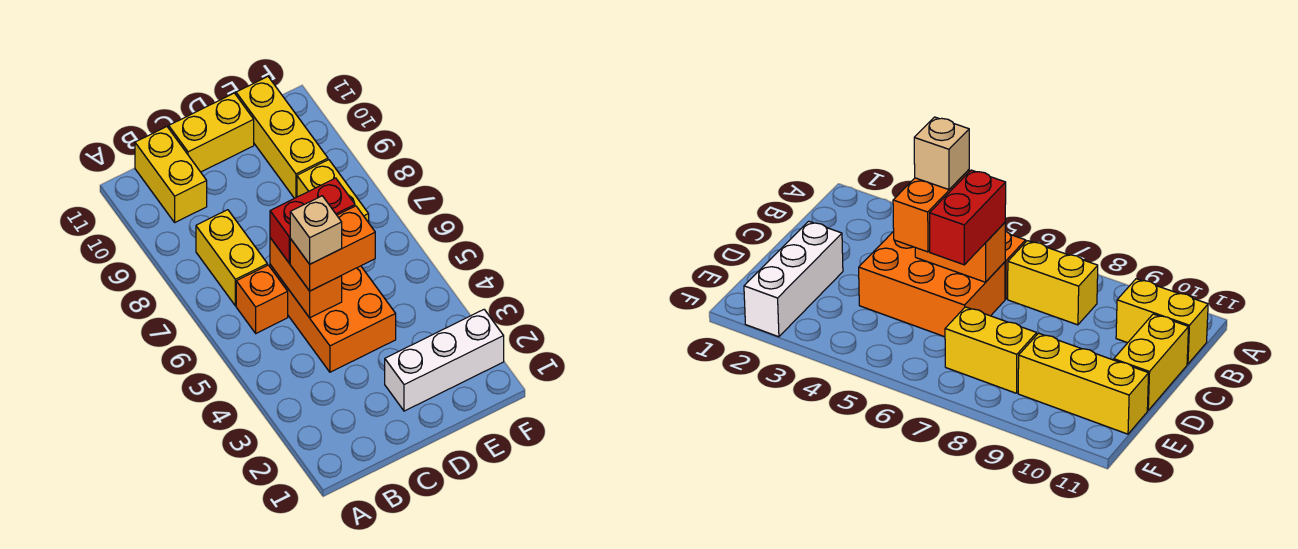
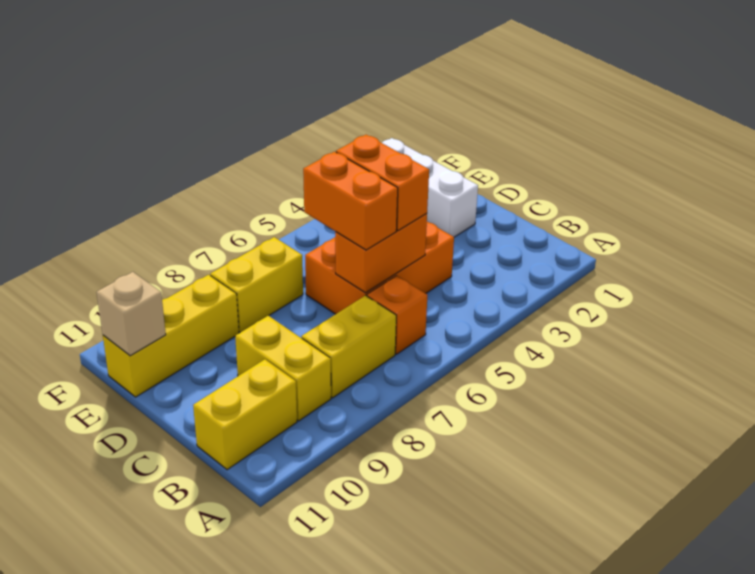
tan 1x1 brick [290,196,342,264] -> tan 1x1 brick moved to [97,272,166,356]
red 1x2 brick [270,178,355,263] -> orange 1x2 brick [303,152,398,250]
yellow 1x2 brick [169,93,254,172] -> yellow 1x2 brick moved to [235,316,331,421]

